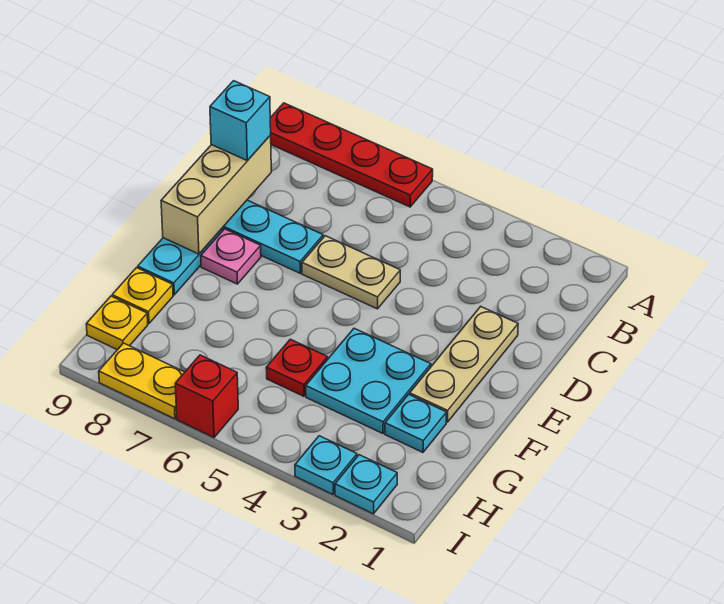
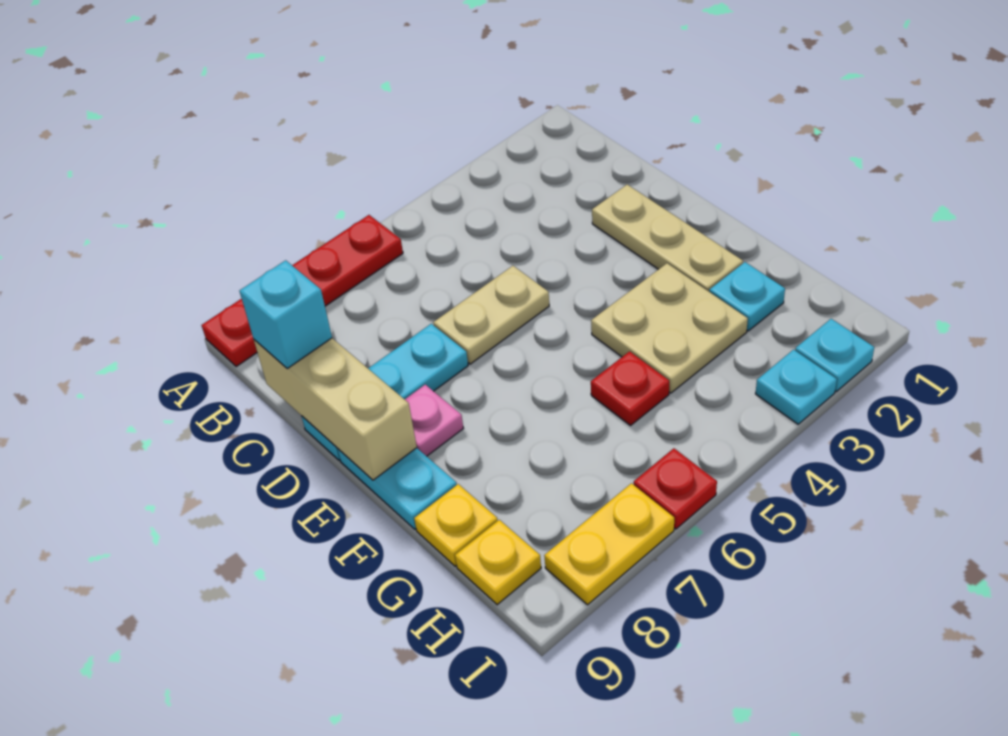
cyan 2x2 plate [306,328,431,434] -> tan 2x2 plate [591,263,748,393]
red 1x1 brick [175,355,238,437] -> red 1x1 plate [634,448,717,529]

